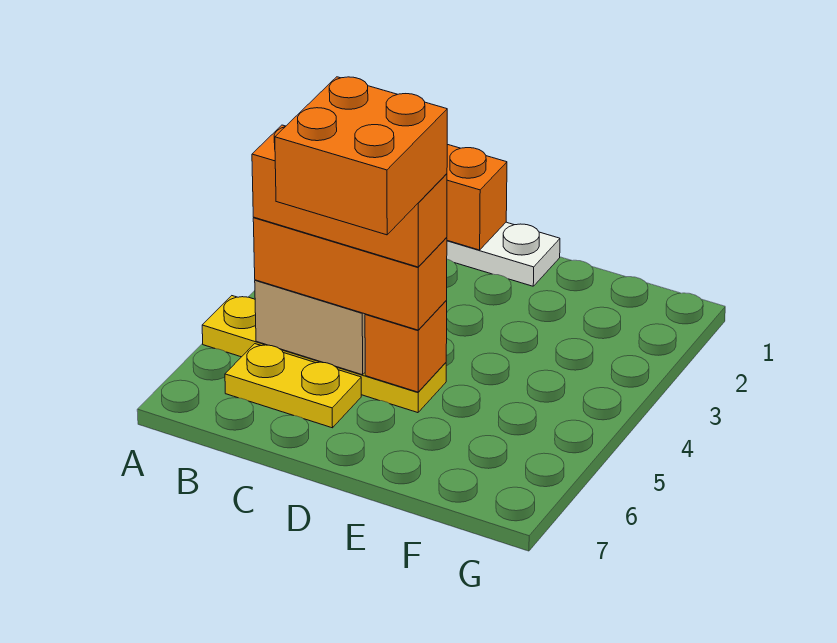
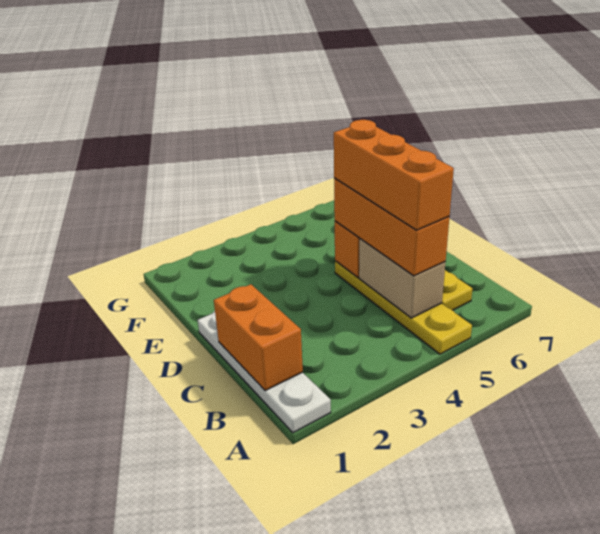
orange 2x2 brick [275,77,447,235] -> none

